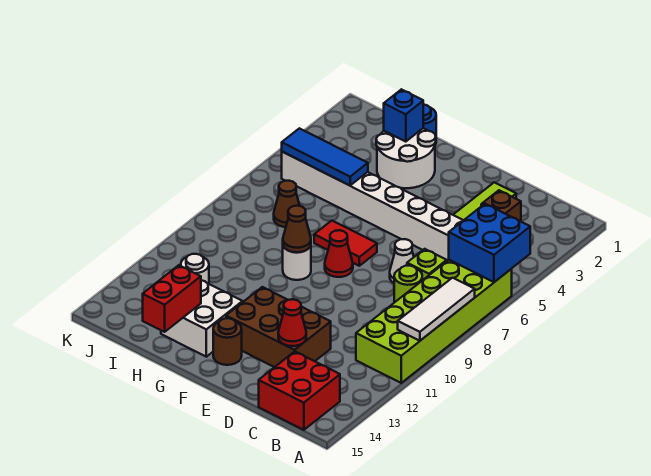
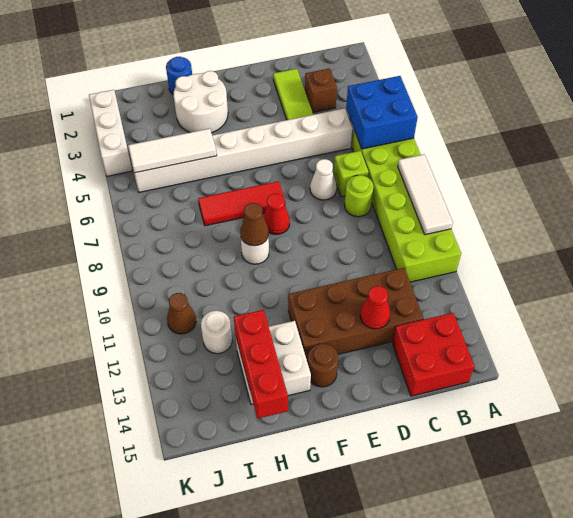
brown 2x3 brick [226,287,331,367] -> brown 2x4 brick [288,268,423,362]
red 1x2 tile [314,221,377,266] -> red 1x3 tile [198,181,286,226]
blue 1x1 brick [384,89,423,142] -> none
blue 1x3 tile [282,128,368,186] -> white 1x3 tile [128,129,217,173]
red 1x2 brick [143,265,201,332] -> red 1x3 brick [234,310,288,418]
brown 1x1 cone [274,181,300,227] -> brown 1x1 cone moved to [167,293,196,334]
none -> white 1x3 brick [89,90,132,176]

